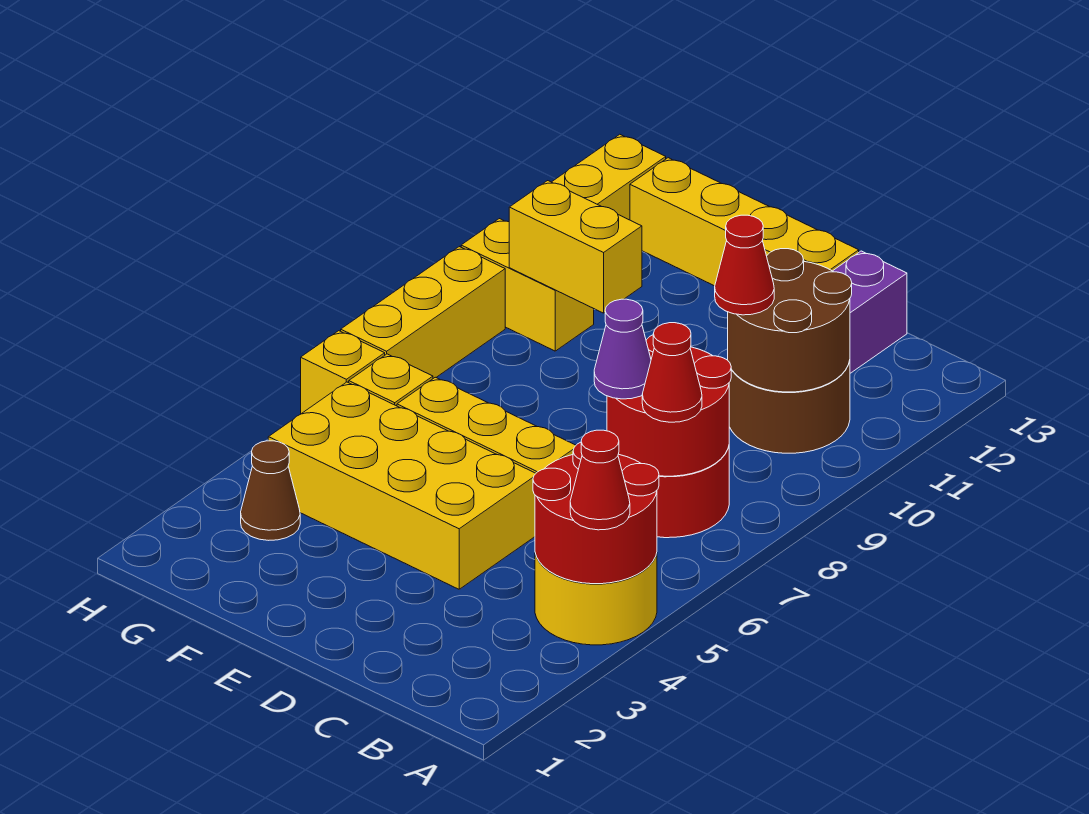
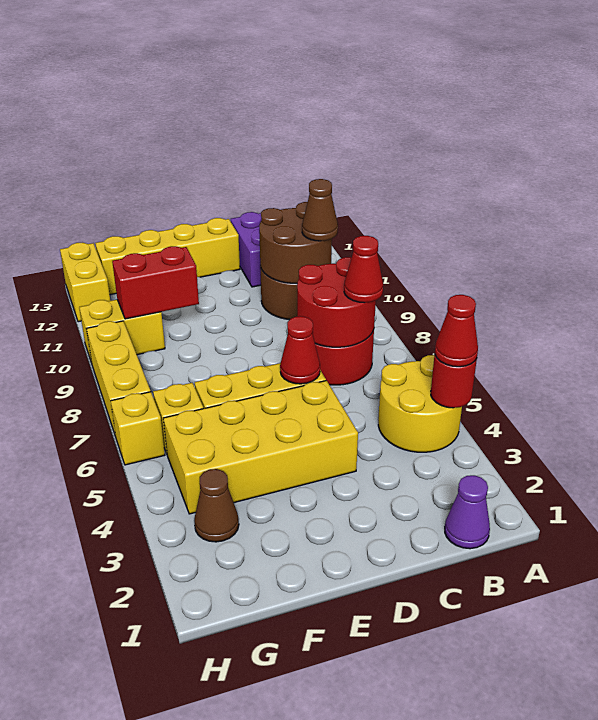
red 2x2 round brick [533,442,659,584] -> red 1x1 round brick [431,355,477,408]
none -> brown 1x1 cone [302,179,338,241]
purple 1x1 cone [594,299,651,399] -> purple 1x1 cone moved to [445,475,490,549]
red 1x1 cone [715,215,774,315] -> red 1x1 cone moved to [280,316,320,384]
yellow 1x2 brick [509,181,642,313] -> red 1x2 brick [112,246,199,319]

